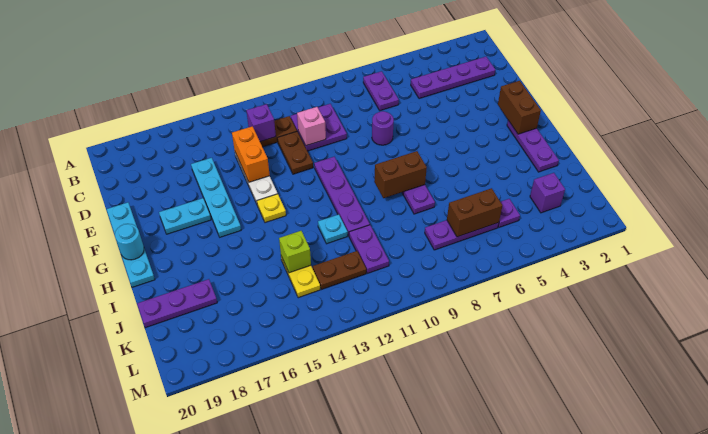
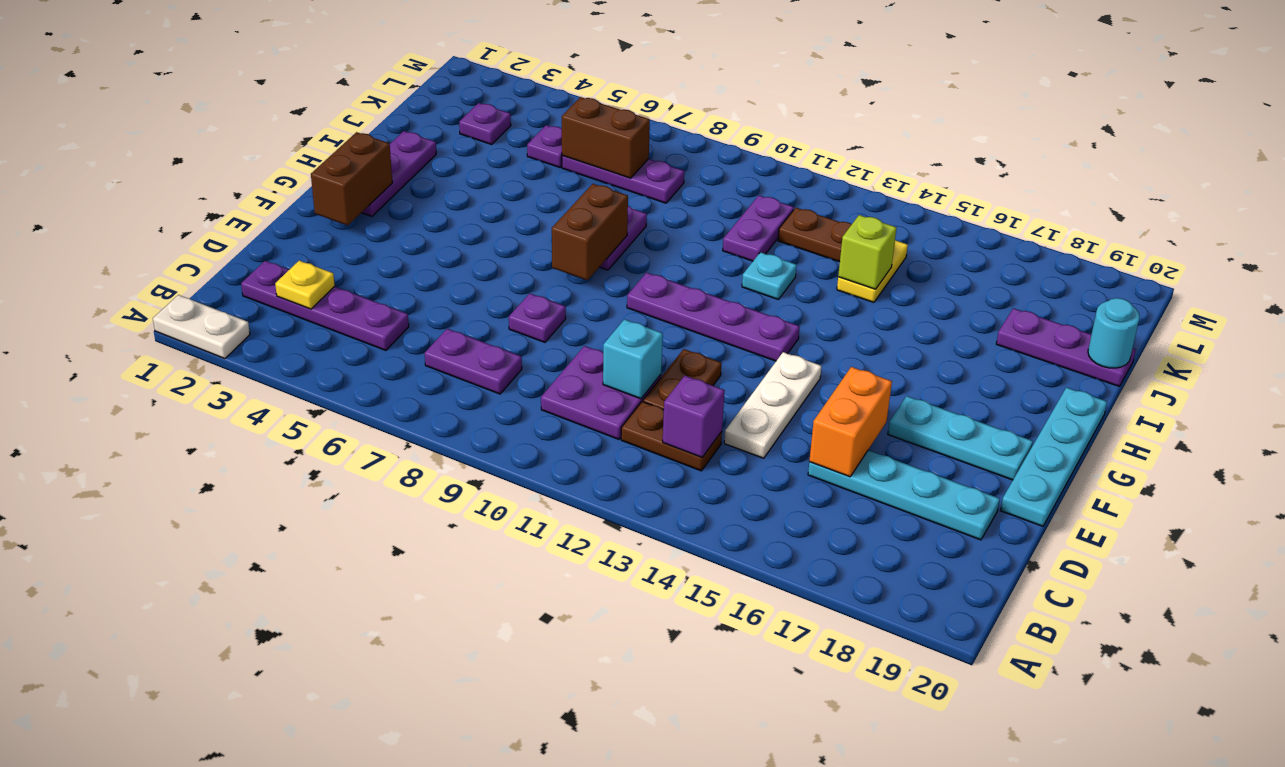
none -> white 1x2 plate [153,295,250,359]
purple 1x2 plate [363,71,399,111] -> purple 1x2 plate turned to [425,329,522,394]
pink 1x1 brick [297,107,326,146] -> cyan 1x1 brick [603,319,663,399]
orange 1x2 brick [232,126,270,182] -> orange 1x2 brick moved to [809,367,892,477]
cyan 1x4 plate [191,158,241,237] -> cyan 1x4 plate turned to [808,450,1000,540]
purple 1x1 round brick [372,111,394,145] -> purple 1x1 plate [509,293,566,342]
purple 1x4 plate [314,157,370,236] -> purple 1x4 plate turned to [627,273,800,361]
cyan 1x2 plate [159,198,211,234] -> cyan 1x3 plate [888,396,1033,480]
yellow 1x1 plate [257,194,286,223] -> yellow 1x1 plate moved to [275,261,335,309]
cyan 1x1 round brick [115,224,144,260] -> cyan 1x1 round brick moved to [1088,298,1140,368]
brown 1x2 brick [374,151,427,198] -> brown 1x2 brick turned to [552,184,628,280]
purple 1x1 brick [530,173,565,213] -> purple 1x1 plate [459,103,511,144]

